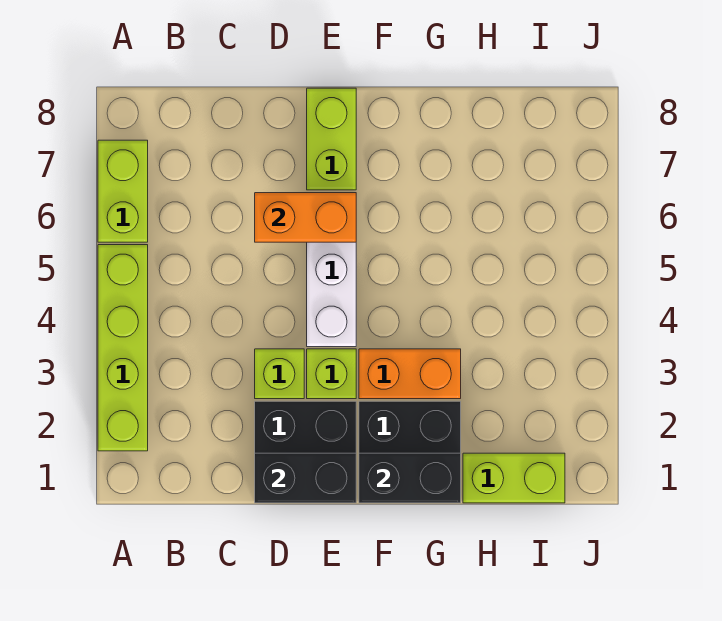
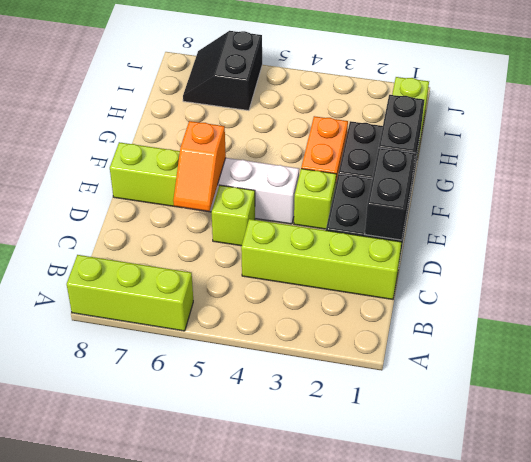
lime 1x4 brick [98,245,148,451] -> lime 1x4 brick moved to [241,219,402,299]
lime 1x2 brick [98,140,148,242] -> lime 1x3 brick [67,255,193,331]
lime 1x1 brick [255,349,304,399] -> lime 1x1 brick moved to [211,185,255,246]
orange 1x2 brick [255,193,356,242] -> orange 1x2 slope [173,121,226,211]
none -> black 2x2 slope [183,31,262,111]

